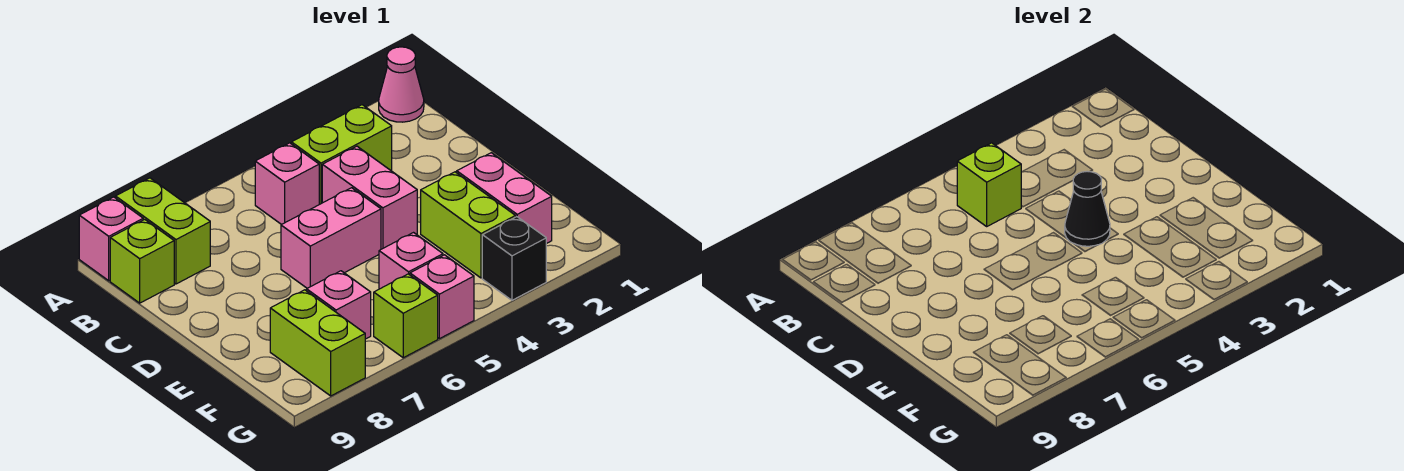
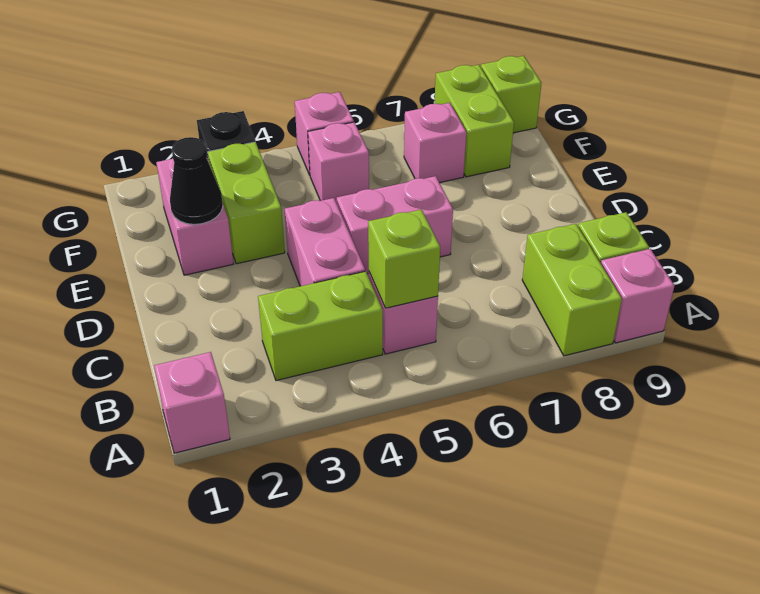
pink 1x1 cone [379,47,424,122] -> pink 1x1 brick [154,352,230,453]
black 1x1 cone [1065,171,1110,246] -> black 1x1 cone moved to [170,137,223,224]
lime 1x1 brick [374,274,438,358] -> lime 1x1 brick moved to [481,56,541,133]

